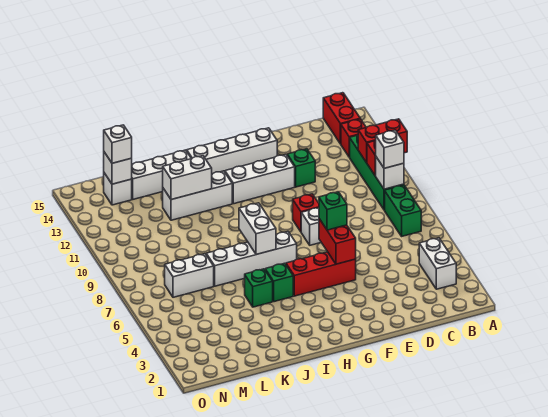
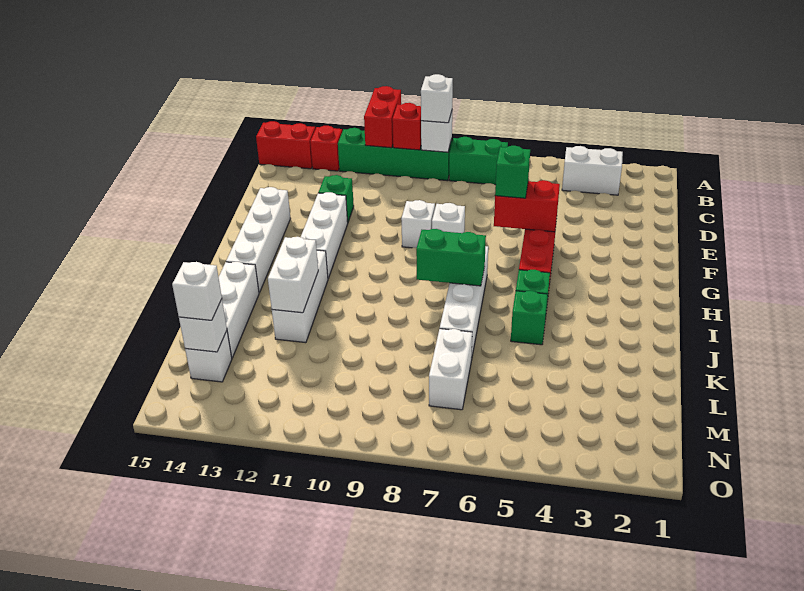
red 1x1 brick [293,194,319,232] -> white 1x1 brick [401,200,435,248]
white 1x2 brick [239,203,276,255] -> green 1x2 brick [416,229,486,286]

